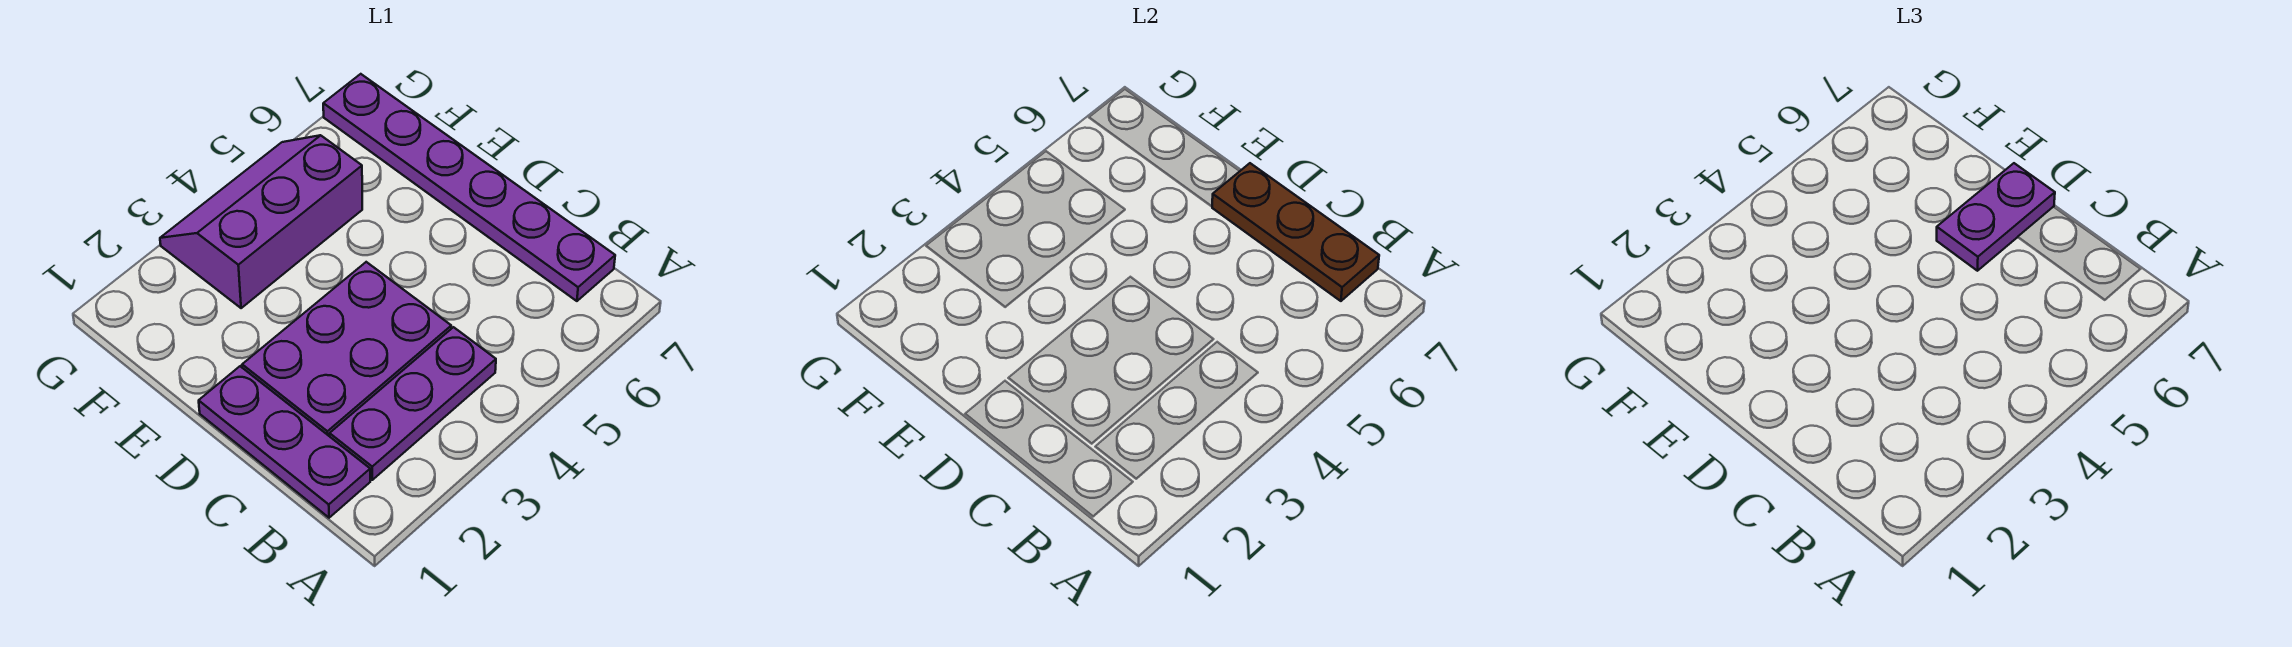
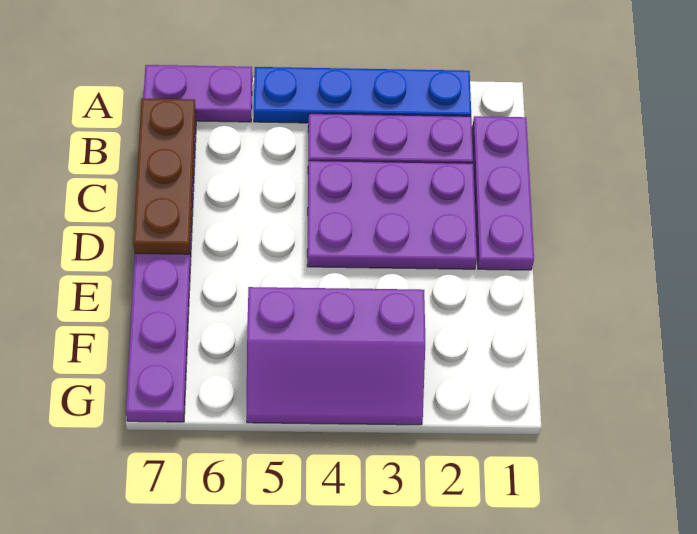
none -> blue 1x4 plate [254,67,471,123]
purple 1x2 plate [1937,163,2055,271] -> purple 1x2 plate moved to [143,65,252,122]

